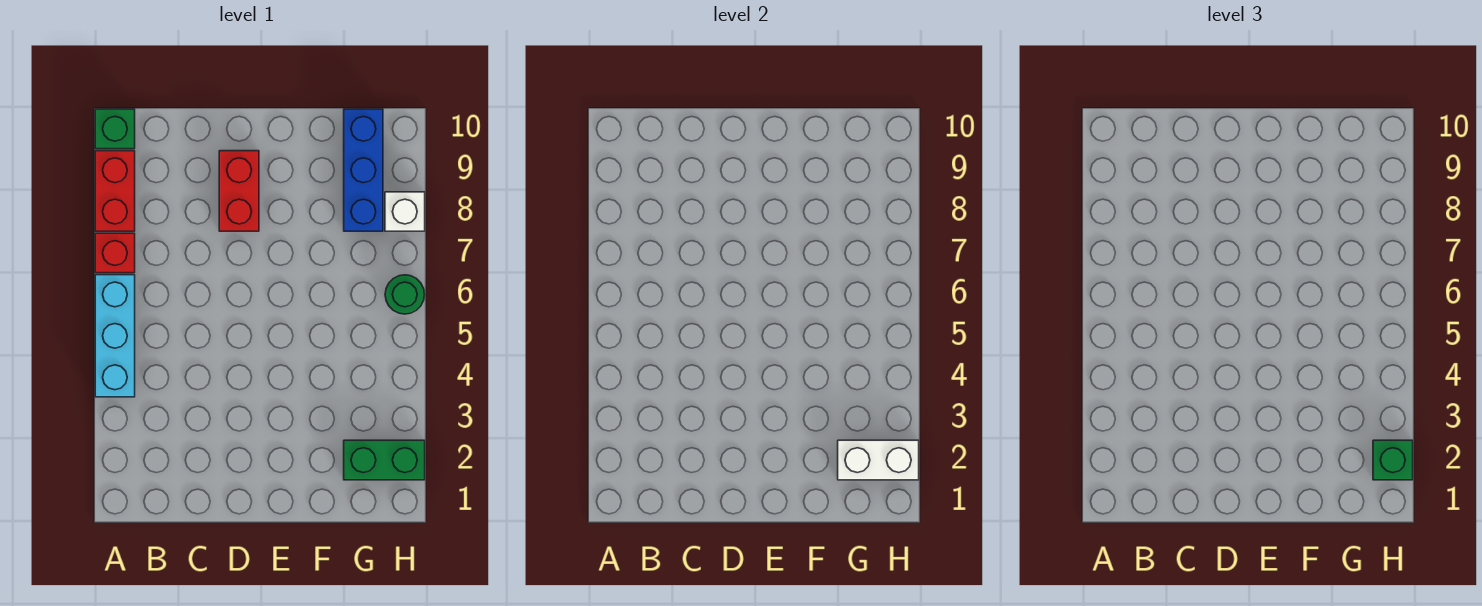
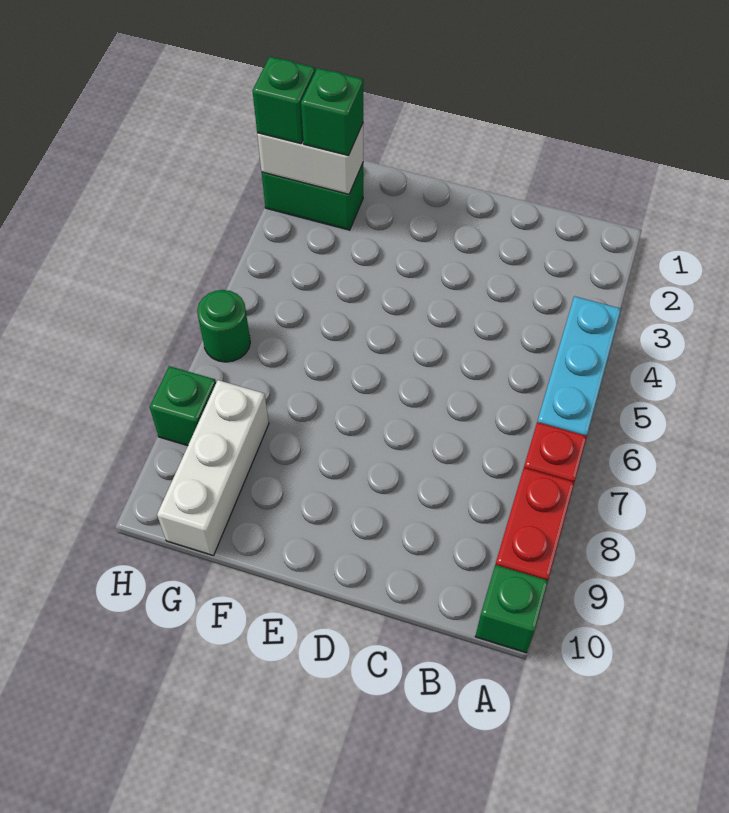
red 1x2 brick [219,151,259,231] -> none
none -> green 1x1 brick [301,68,363,156]
blue 1x3 brick [344,109,383,231] -> white 1x3 brick [157,380,269,555]
white 1x1 brick [385,192,425,231] -> green 1x1 brick [150,366,216,446]

